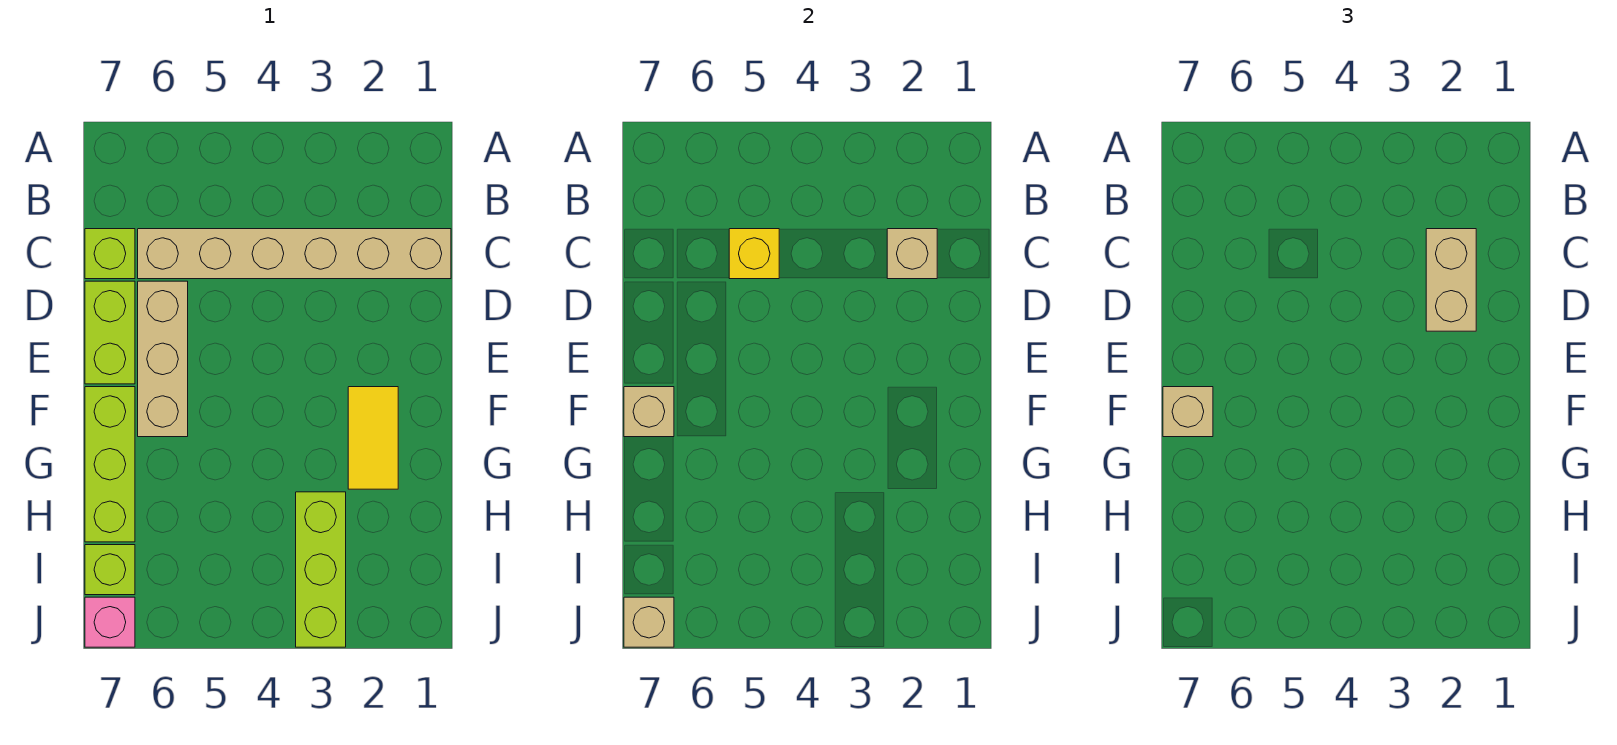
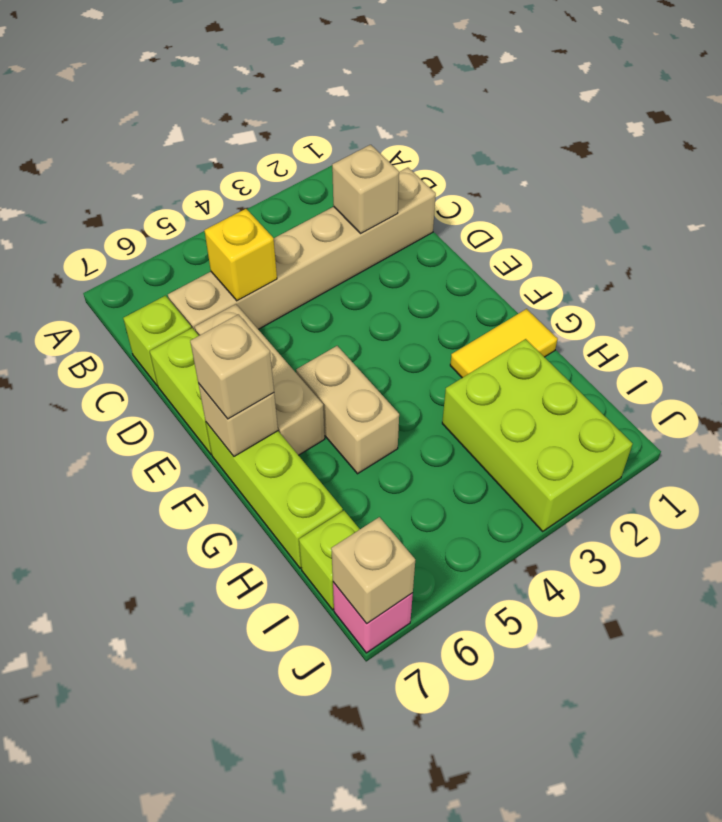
tan 1x2 brick [1426,229,1476,331] -> tan 1x2 brick moved to [296,346,399,474]
yellow 1x2 tile [348,387,398,489] -> yellow 1x2 tile turned to [450,309,558,378]
lime 1x3 brick [296,492,346,647] -> lime 2x3 brick [442,339,633,531]

